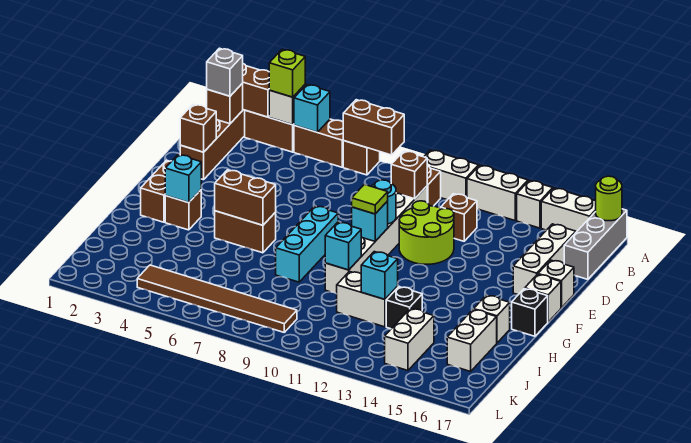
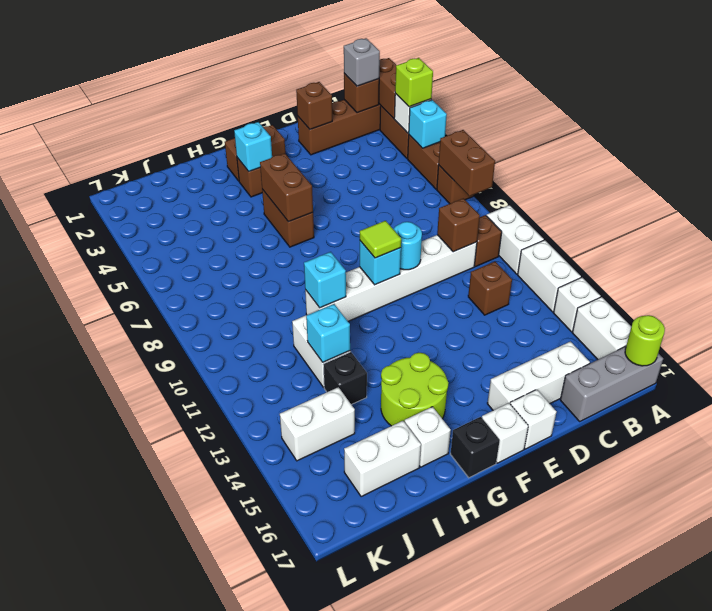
lime 2x2 round brick [399,201,454,264] -> lime 2x2 round brick moved to [381,353,448,426]
cyan 1x3 brick [276,206,338,282] -> none
brown 1x6 tile [137,265,297,332] -> none

